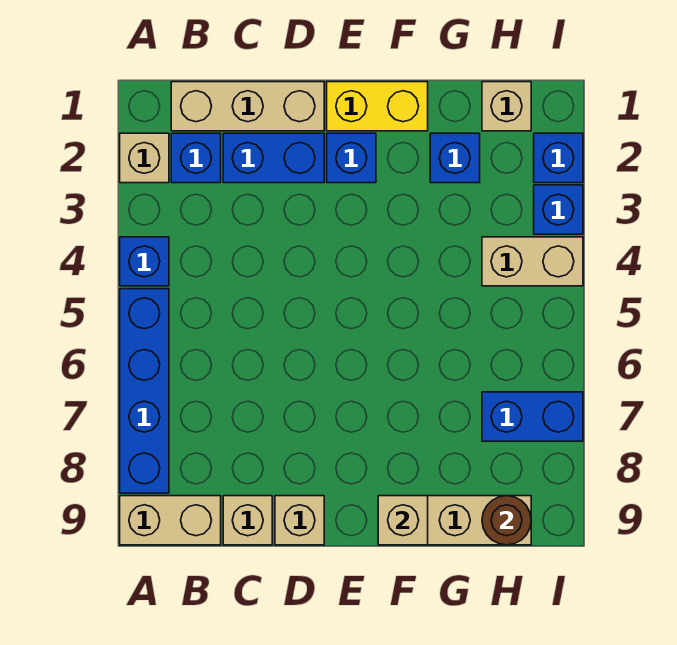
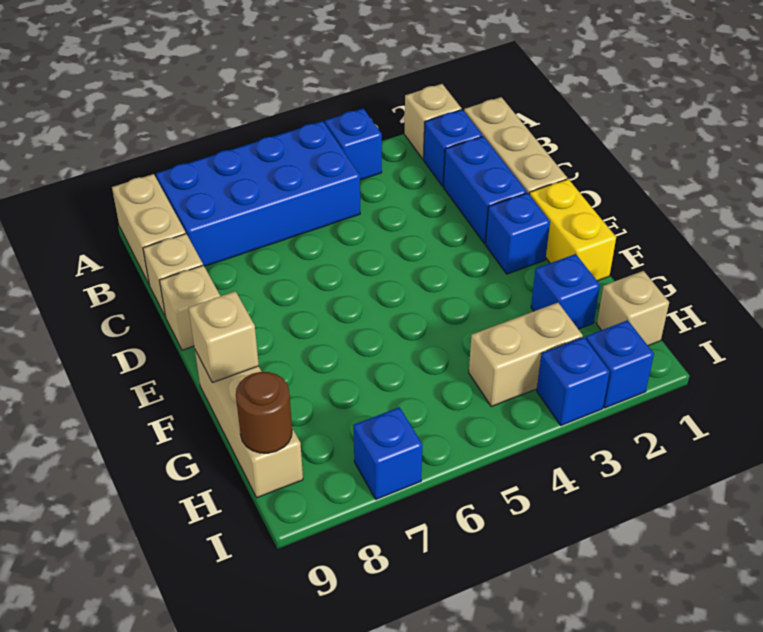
blue 1x4 brick [120,289,169,493] -> blue 2x4 brick [156,121,360,266]
tan 1x2 brick [482,237,583,286] -> tan 1x2 brick turned to [469,303,583,406]
blue 1x2 brick [482,392,583,441] -> blue 1x1 brick [353,407,422,499]

